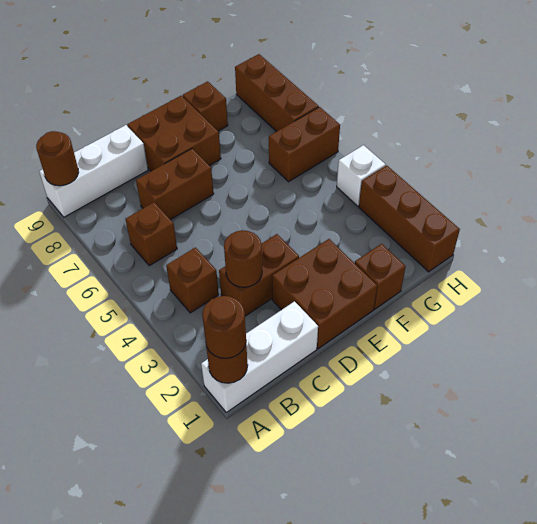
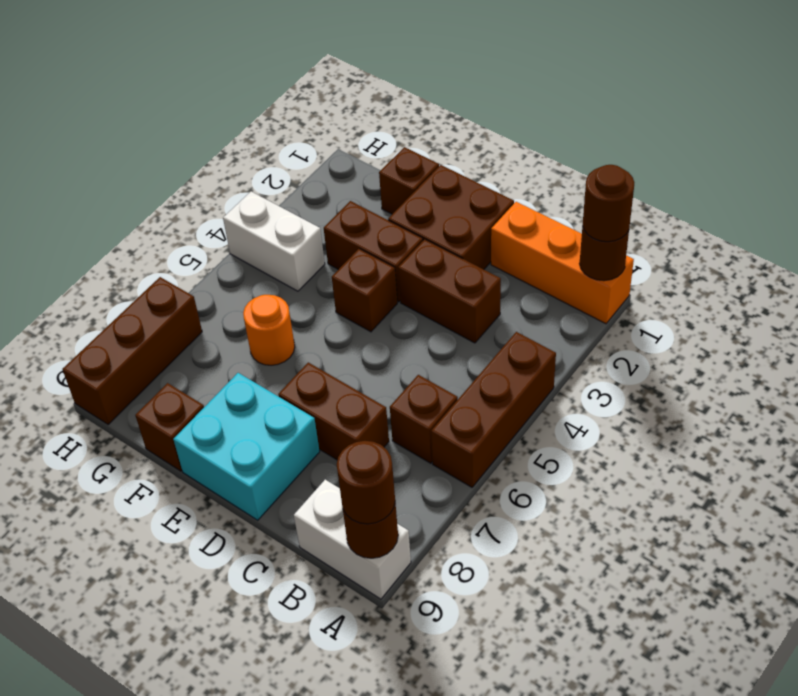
white 1x3 brick [201,302,318,412] -> orange 1x3 brick [491,202,634,324]
white 1x3 brick [39,125,148,217] -> white 1x2 brick [294,480,411,599]
brown 1x1 brick [166,247,219,313] -> brown 1x1 brick moved to [332,249,397,332]
brown 1x1 round brick [224,230,262,287] -> brown 1x1 round brick moved to [337,441,395,524]
brown 2x2 brick [127,96,221,171] -> cyan 2x2 brick [173,373,320,520]
none -> orange 1x1 round brick [243,295,295,365]
brown 1x2 brick [269,107,340,182] -> brown 1x2 brick moved to [324,201,423,302]
brown 1x3 brick [359,165,460,272] -> brown 1x3 brick moved to [431,332,556,487]
white 1x1 brick [337,145,385,206] -> white 1x2 brick [223,192,325,291]

